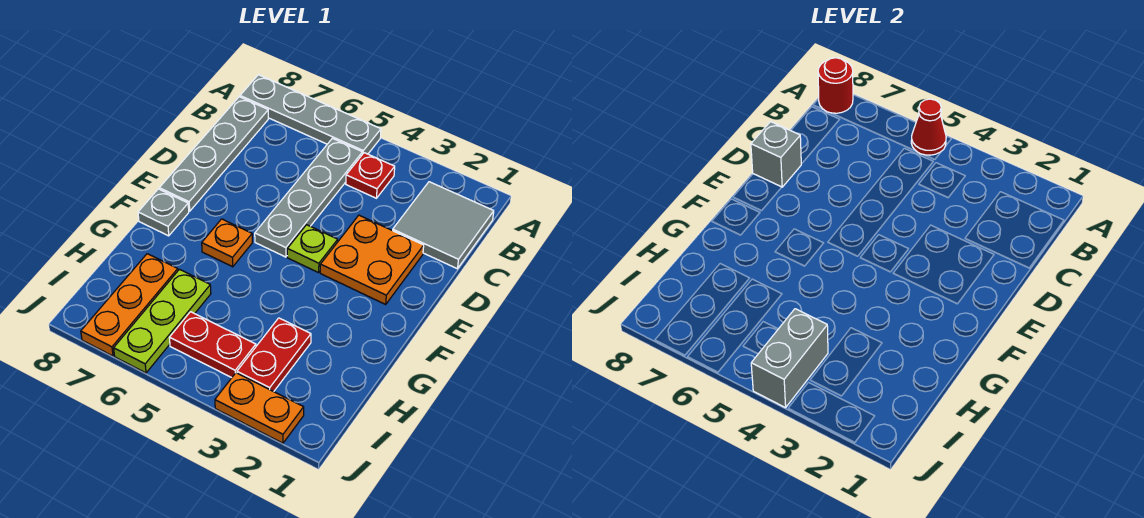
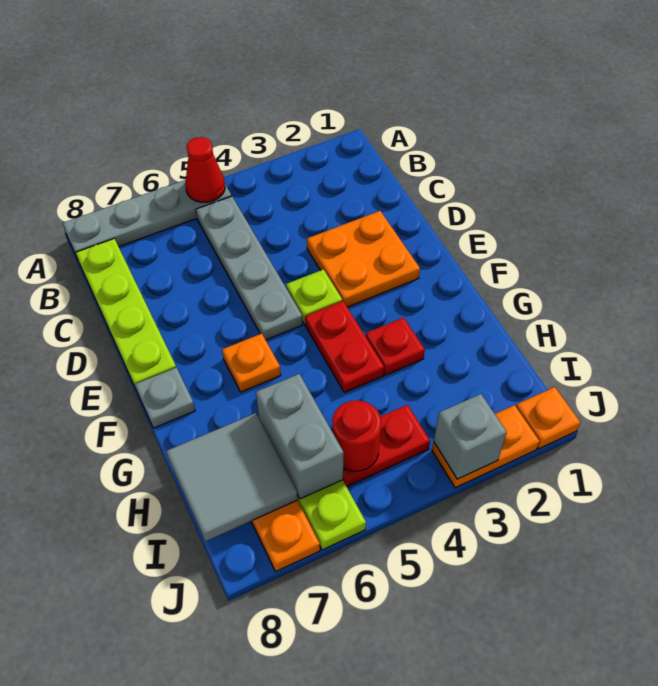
red 1x1 round brick [818,58,853,113] -> red 1x1 round brick moved to [332,401,381,471]
grey 2x2 tile [393,182,494,269] -> grey 2x2 tile moved to [166,413,297,541]
red 1x1 plate [346,153,395,198] -> red 1x1 plate moved to [366,317,425,375]
grey 1x4 plate [159,97,268,211] -> lime 1x4 plate [76,239,176,389]
grey 1x1 brick [751,122,801,187] -> grey 1x1 brick moved to [434,394,507,479]
red 1x2 plate [237,318,311,392] -> red 1x2 plate moved to [305,301,384,393]
grey 1x2 brick [751,309,828,408] -> grey 1x2 brick moved to [256,374,344,499]
none -> orange 1x1 plate [516,387,580,449]

